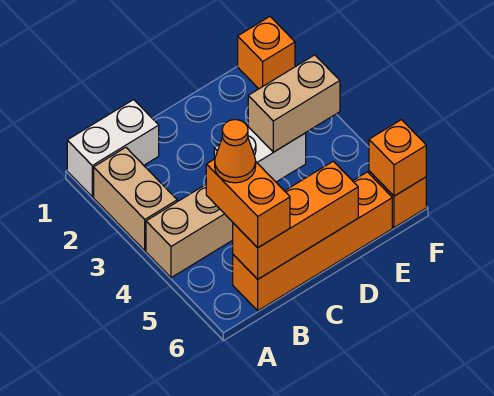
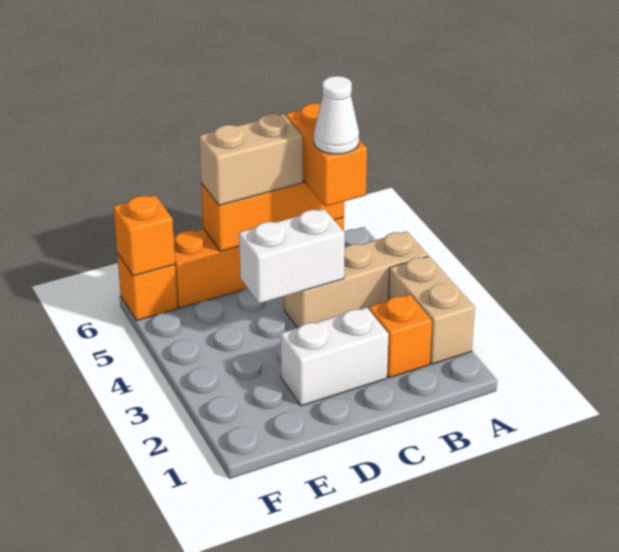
white 1x2 brick [67,100,159,197] -> white 1x2 brick moved to [281,307,389,406]
orange 1x1 cone [215,120,256,183] -> white 1x1 cone [314,76,359,154]
tan 1x2 brick [248,55,340,152] -> tan 1x2 brick moved to [199,114,303,205]
orange 1x1 brick [238,17,295,89] -> orange 1x1 brick moved to [369,294,432,378]

